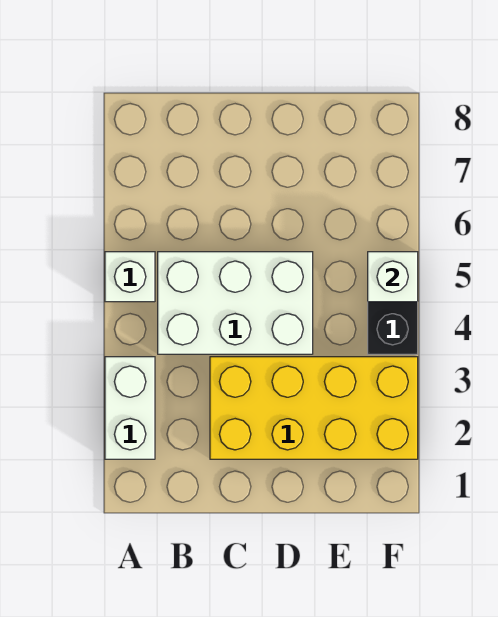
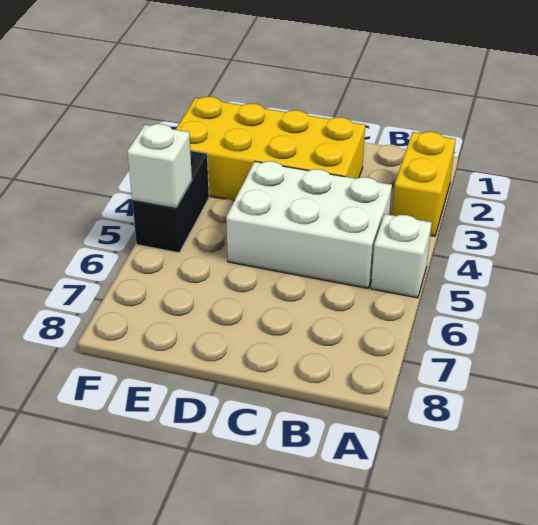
white 1x2 brick [105,357,155,459] -> yellow 1x2 brick [392,132,456,236]

